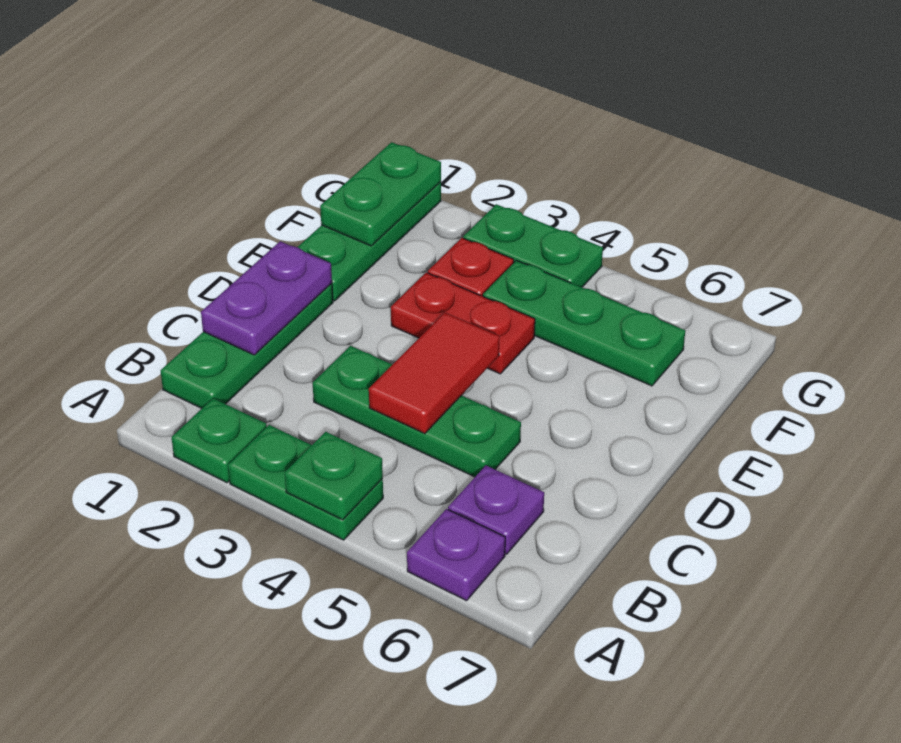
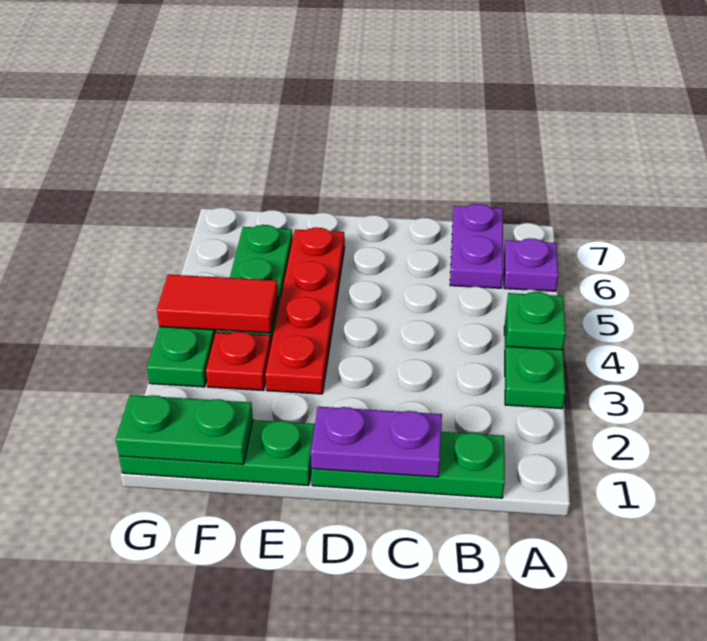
green 1x1 plate [172,398,267,483] -> none
purple 1x1 plate [448,466,544,554] -> purple 1x2 plate [450,204,503,288]
green 1x3 plate [313,346,521,477] -> none
red 1x2 tile [369,313,499,434] -> red 1x2 tile moved to [157,275,278,333]
red 1x2 plate [391,273,535,374] -> red 1x4 plate [265,227,345,394]

